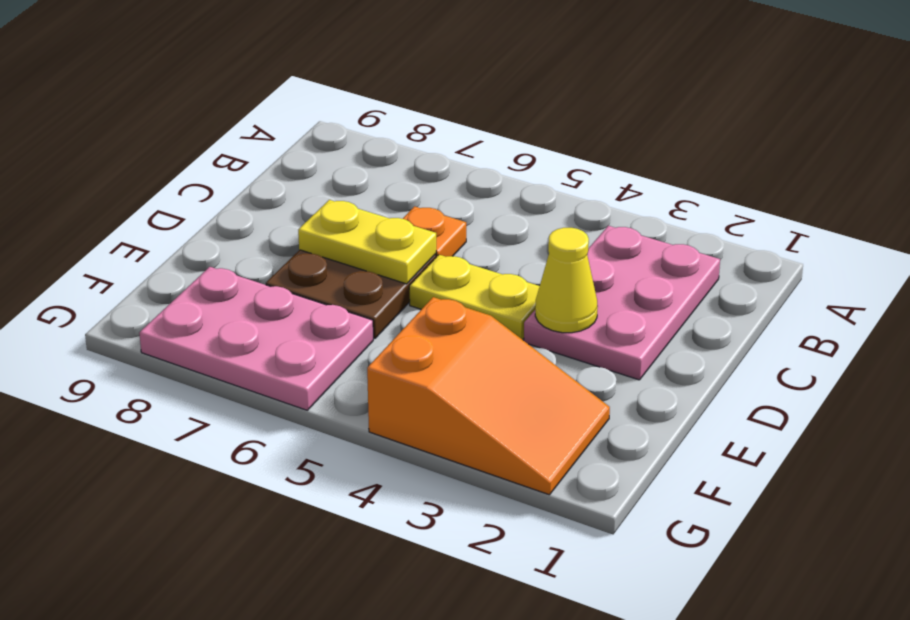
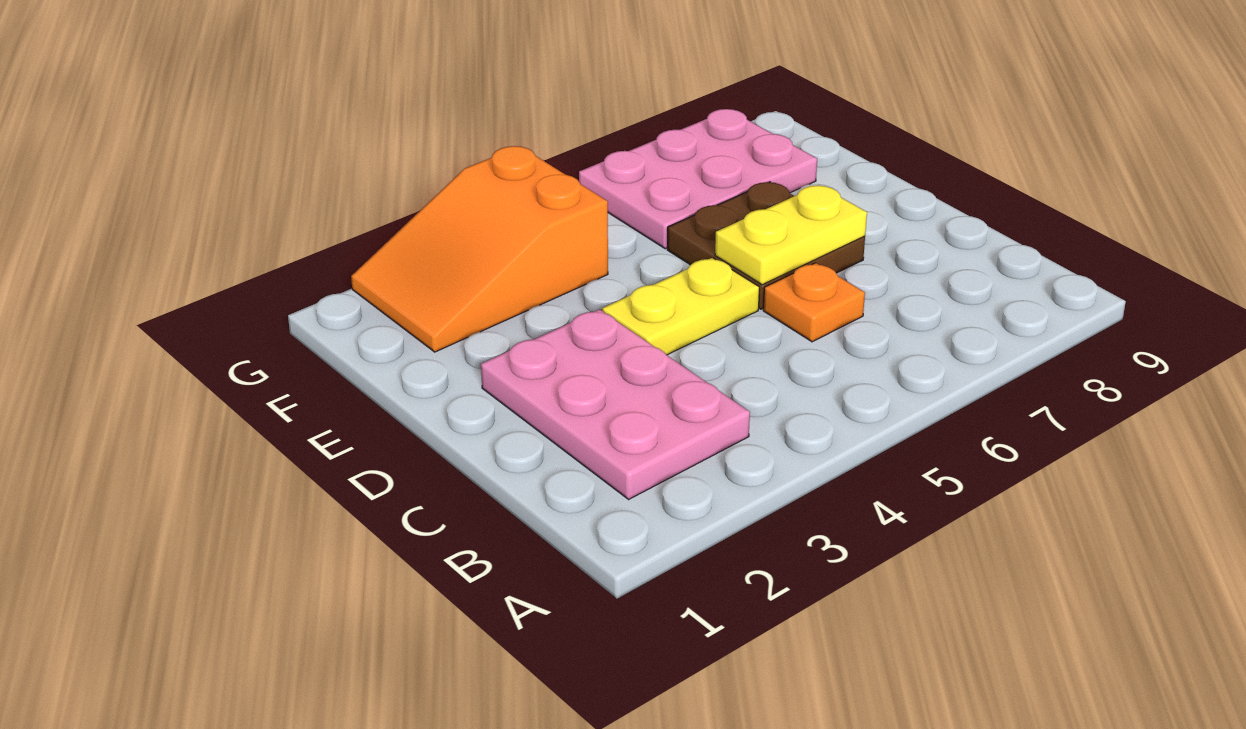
yellow 1x1 cone [535,228,598,333] -> none

